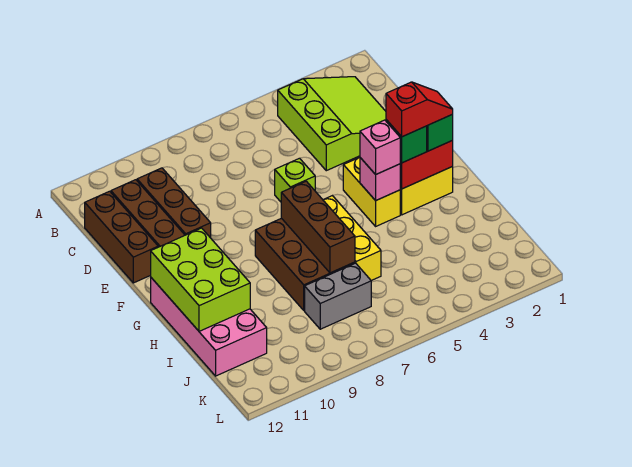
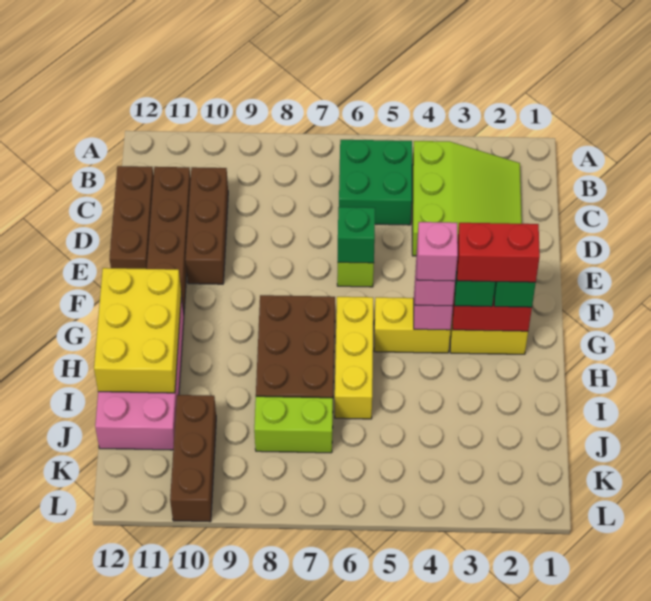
none -> green 2x2 brick [339,140,412,225]
none -> green 1x1 brick [338,207,375,263]
yellow 1x2 brick [343,157,400,226] -> yellow 1x2 brick turned to [374,297,451,353]
red 1x2 slope [386,82,453,137] -> red 1x2 brick [457,223,540,282]
none -> pink 1x1 brick [417,222,458,281]
brown 1x3 brick [281,181,355,273] -> brown 1x3 brick moved to [170,395,216,522]
lime 2x3 brick [151,228,250,331] -> yellow 2x3 brick [94,268,181,393]
grey 1x2 brick [305,263,371,329] -> lime 1x2 brick [254,396,333,453]

